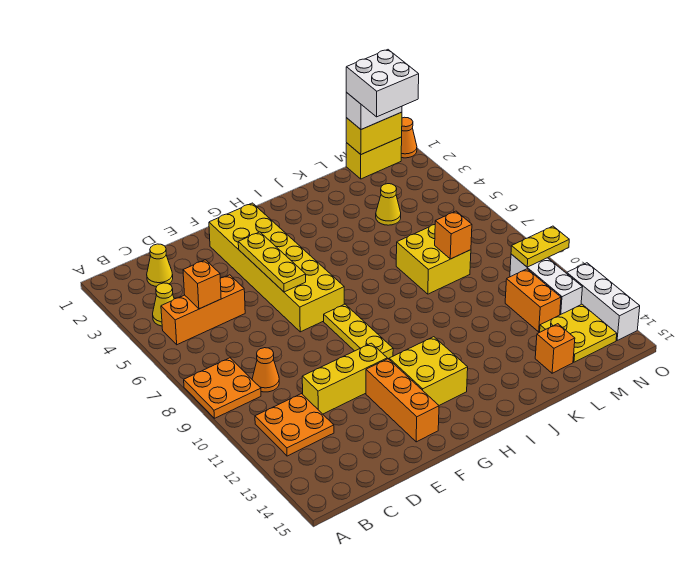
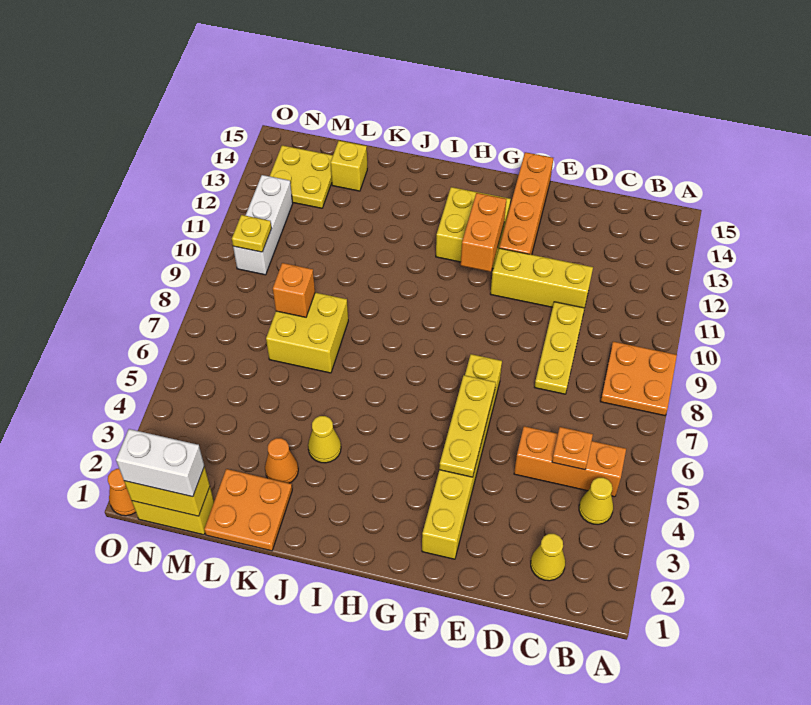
orange 2x2 plate [255,394,334,456] -> orange 2x2 plate moved to [204,469,292,551]
orange 1x1 brick [183,260,221,309] -> orange 1x1 plate [552,427,593,470]
orange 1x1 cone [252,348,279,392] -> orange 1x1 cone moved to [265,438,298,483]
yellow 2x6 brick [209,203,344,332] -> yellow 1x6 brick [422,354,502,559]
orange 1x3 brick [366,359,439,442] -> orange 1x4 brick [499,152,553,255]
yellow 1x3 plate [324,304,393,359] -> yellow 1x3 plate moved to [535,302,584,394]
yellow 1x1 cone [376,184,401,225] -> yellow 1x1 cone moved to [308,416,341,463]
orange 1x1 brick [535,324,575,373] -> yellow 1x1 brick [331,141,367,191]
white 2x2 brick [346,50,419,117] -> none
orange 1x2 brick [505,269,561,332] -> orange 1x2 brick moved to [461,193,506,272]
yellow 1x2 plate [511,226,569,267] -> yellow 1x1 plate [232,215,272,252]
white 1x3 brick [567,263,640,341] -> none

